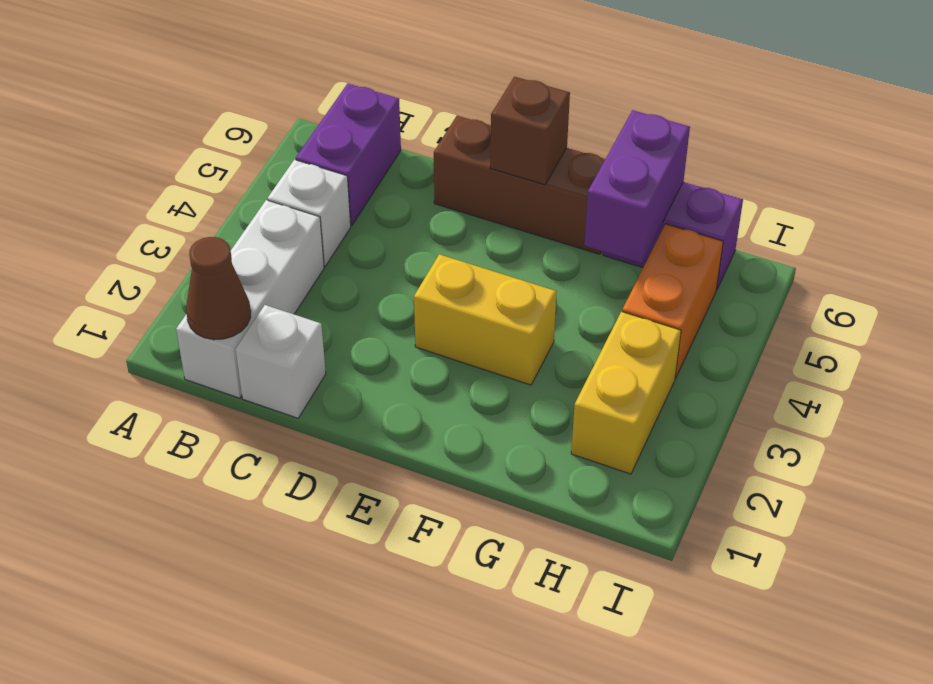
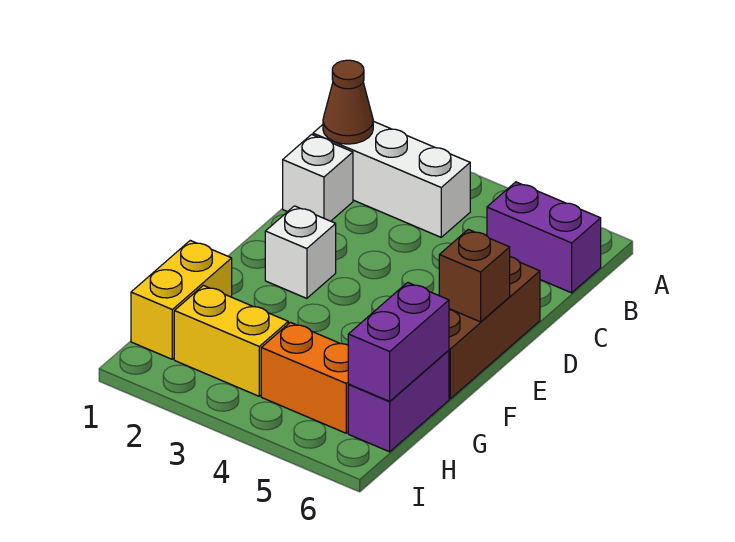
white 1x1 brick [268,160,351,266] -> white 1x1 brick moved to [265,206,336,298]
yellow 1x2 brick [414,254,557,385] -> yellow 1x2 brick moved to [131,240,232,359]
purple 1x2 brick [584,110,690,263] -> purple 1x2 brick turned to [348,282,449,401]

